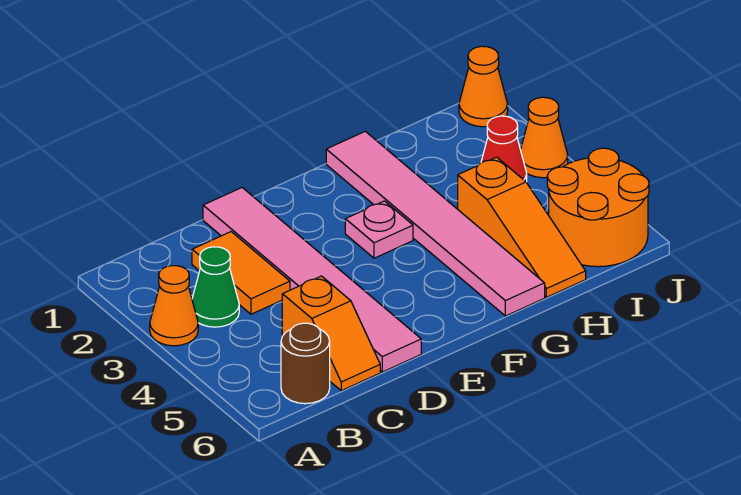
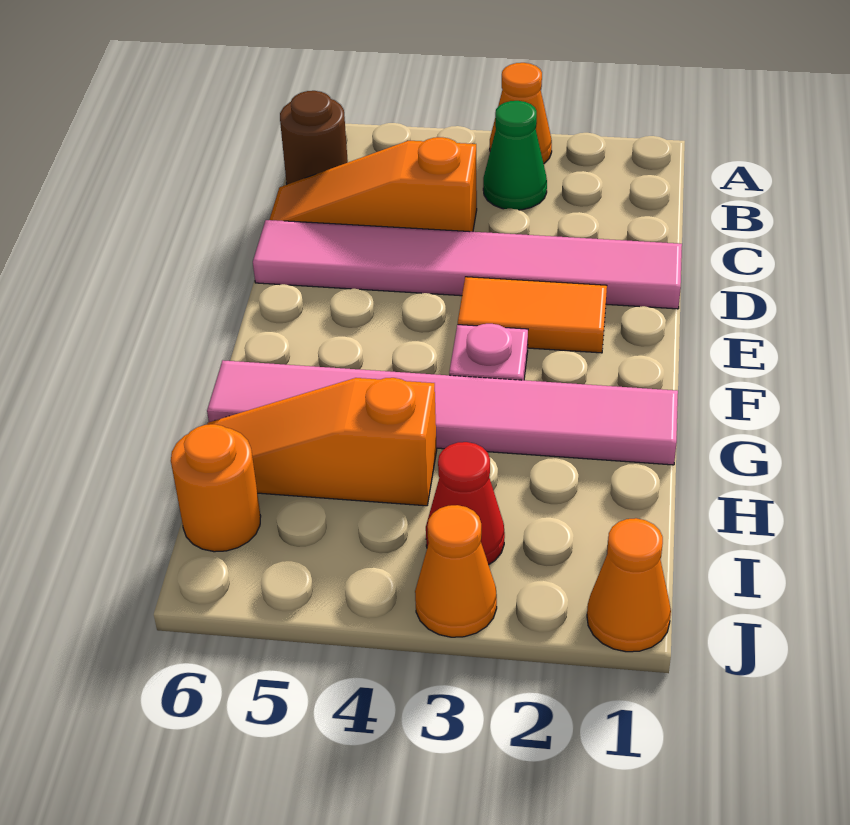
orange 1x2 tile [192,232,290,314] -> orange 1x2 tile moved to [458,277,607,353]
orange 1x2 slope [282,276,380,391] -> orange 1x3 slope [269,137,477,232]
orange 2x2 round brick [547,148,649,267] -> orange 1x1 round brick [171,424,261,552]

